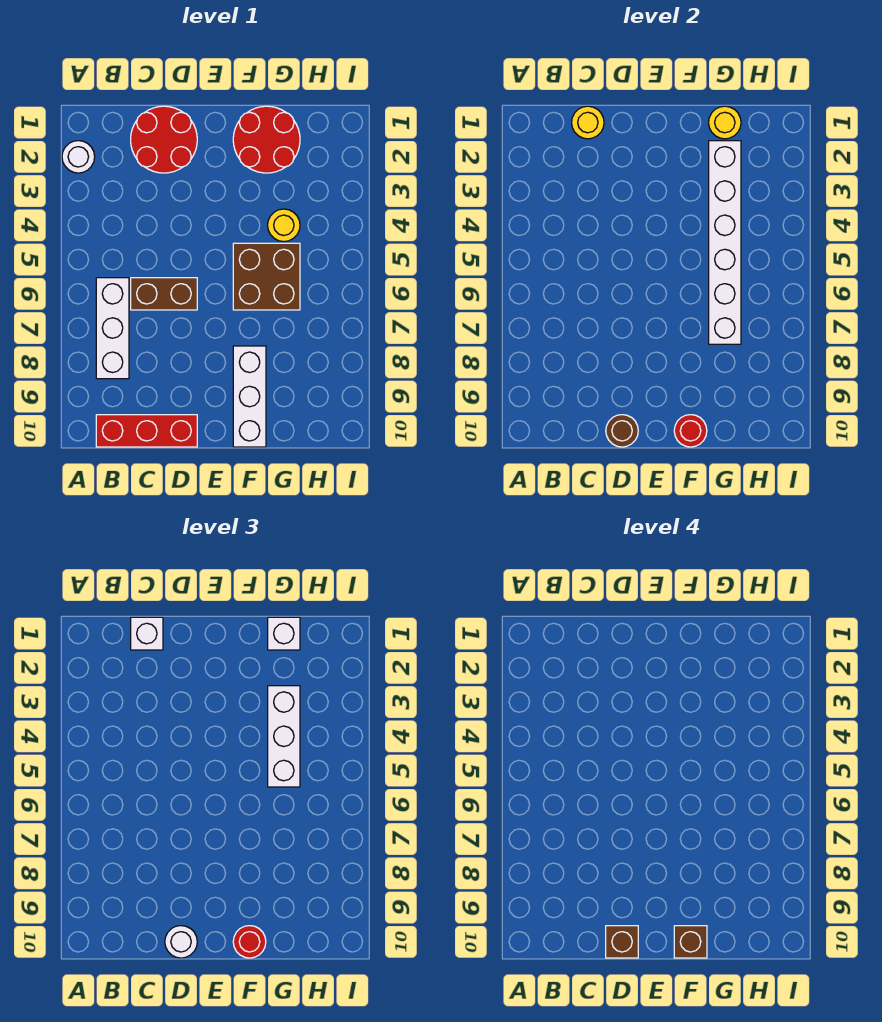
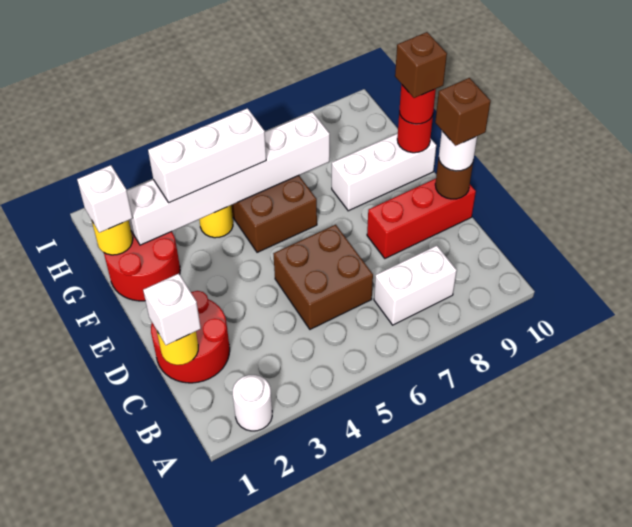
white 1x3 brick [96,278,129,379] -> white 1x2 brick [374,246,457,325]
red 1x3 brick [96,415,197,447] -> red 1x3 brick turned to [367,179,476,258]
brown 1x2 brick [131,278,197,310] -> brown 2x2 brick [273,225,373,329]

